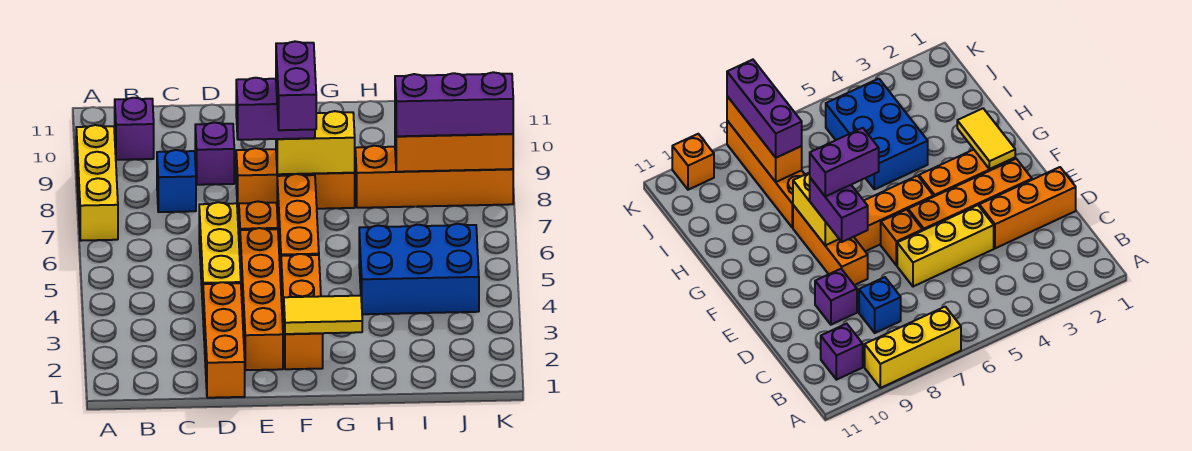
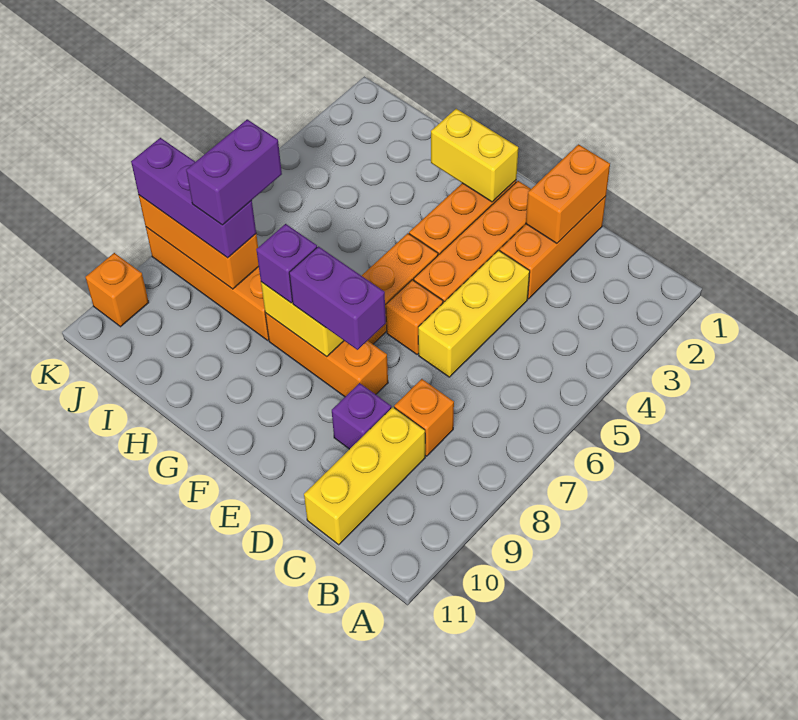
yellow 1x3 brick [76,125,118,241] -> yellow 1x3 brick moved to [304,407,425,545]
purple 1x1 brick [115,98,154,160] -> purple 1x1 brick moved to [256,224,317,303]
blue 1x1 brick [157,150,196,212] -> orange 1x1 brick [394,379,454,456]
none -> orange 1x2 brick [526,144,610,243]
yellow 1x2 tile [284,296,362,334] -> yellow 1x2 brick [431,109,518,202]
purple 1x2 brick [276,41,316,130] -> purple 1x2 brick moved to [186,119,282,225]
blue 2x3 brick [359,224,479,314] -> none

